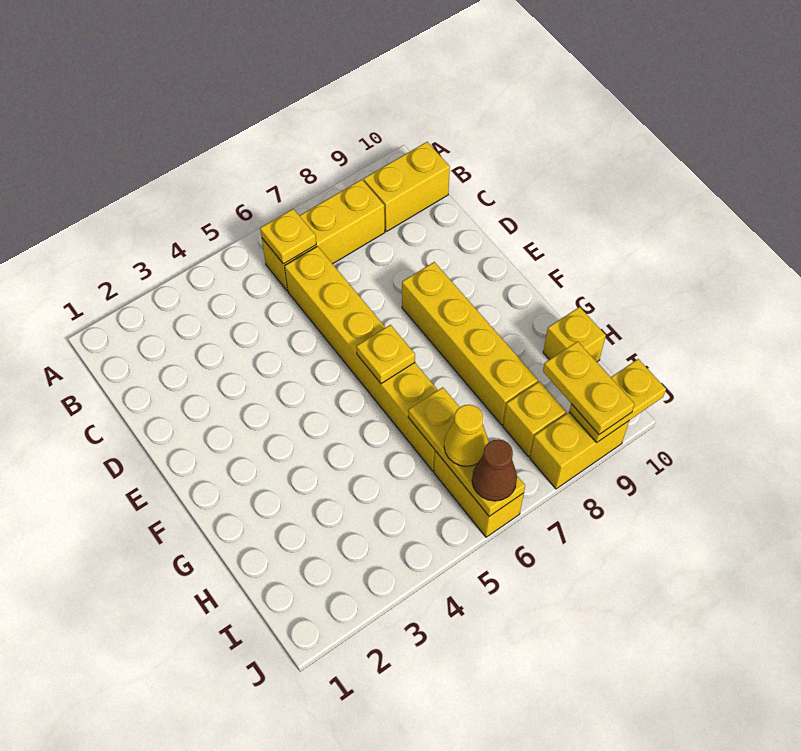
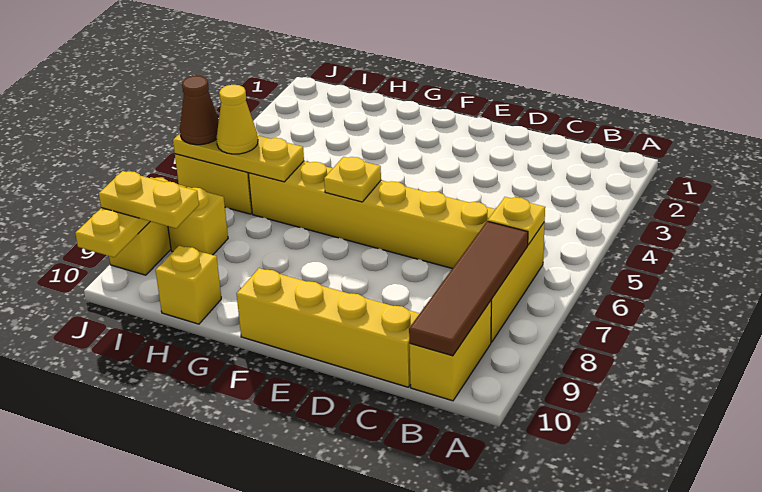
none -> brown 1x4 tile [409,221,528,356]
yellow 1x4 brick [402,262,538,425] -> yellow 1x4 brick moved to [237,268,420,387]

